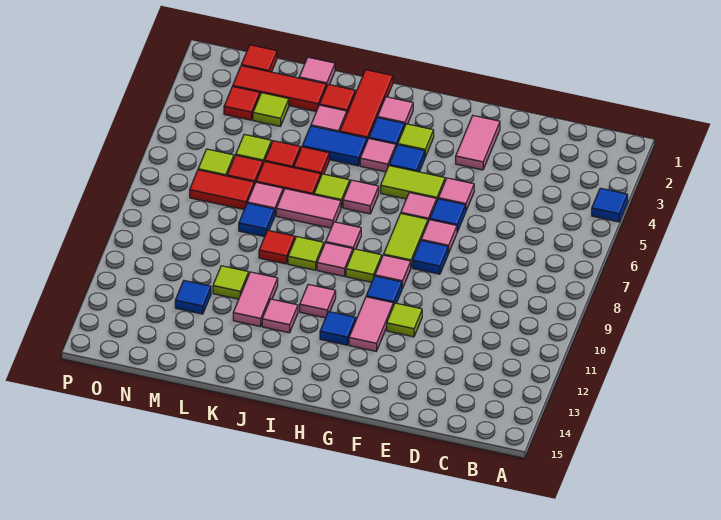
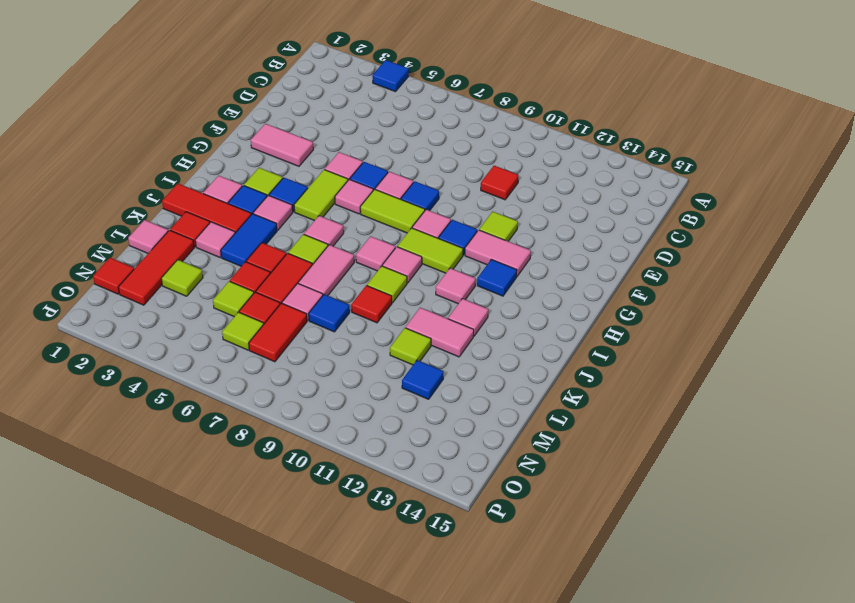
lime 1x1 tile [346,249,382,282] -> lime 1x2 tile [397,228,463,273]
red 1x1 tile [224,86,260,120] -> red 1x1 tile moved to [481,166,518,200]

